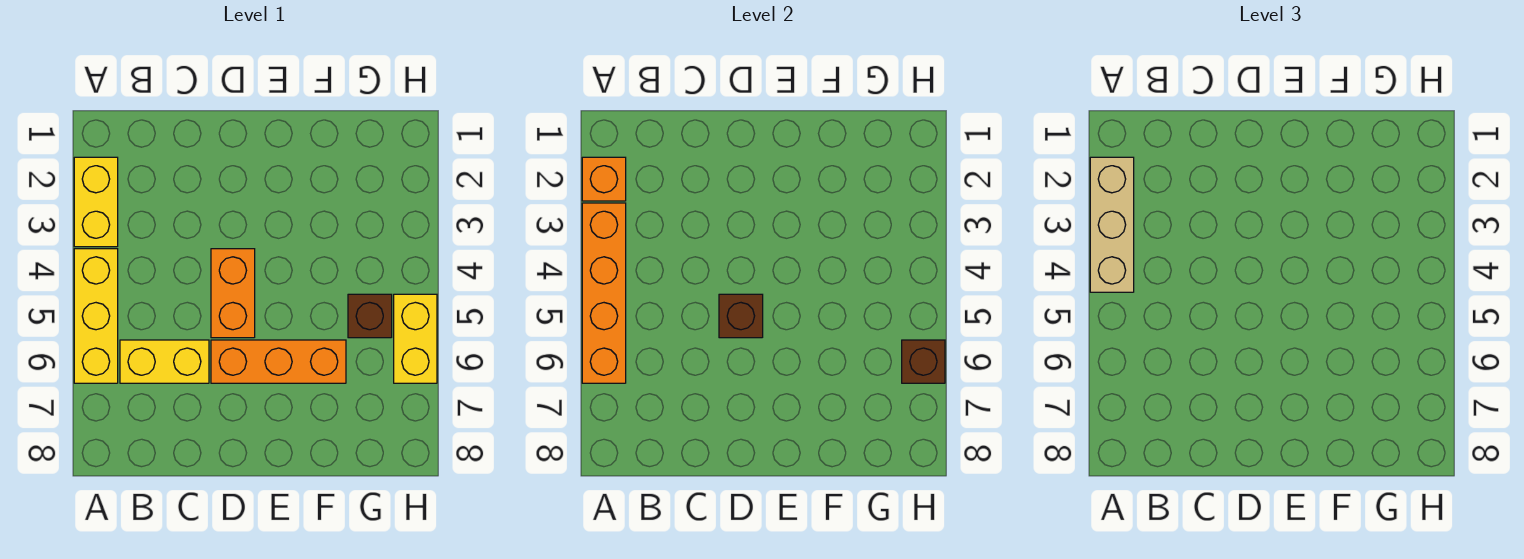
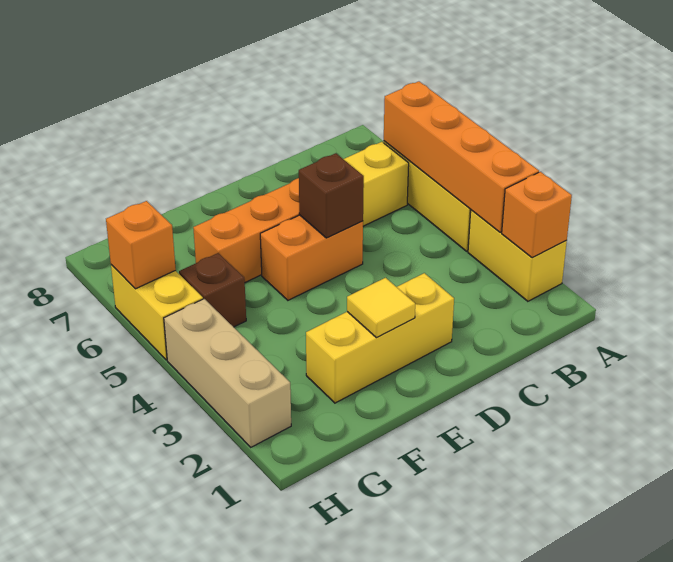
tan 1x3 brick [1090,157,1134,292] -> tan 1x3 brick moved to [164,299,291,447]
none -> yellow 1x3 brick [306,273,454,403]
orange 1x2 brick [211,249,255,338] -> orange 1x2 brick turned to [260,215,363,300]
none -> yellow 1x1 tile [347,278,415,338]
brown 1x1 brick [902,340,945,383] -> orange 1x1 brick [106,201,176,289]

